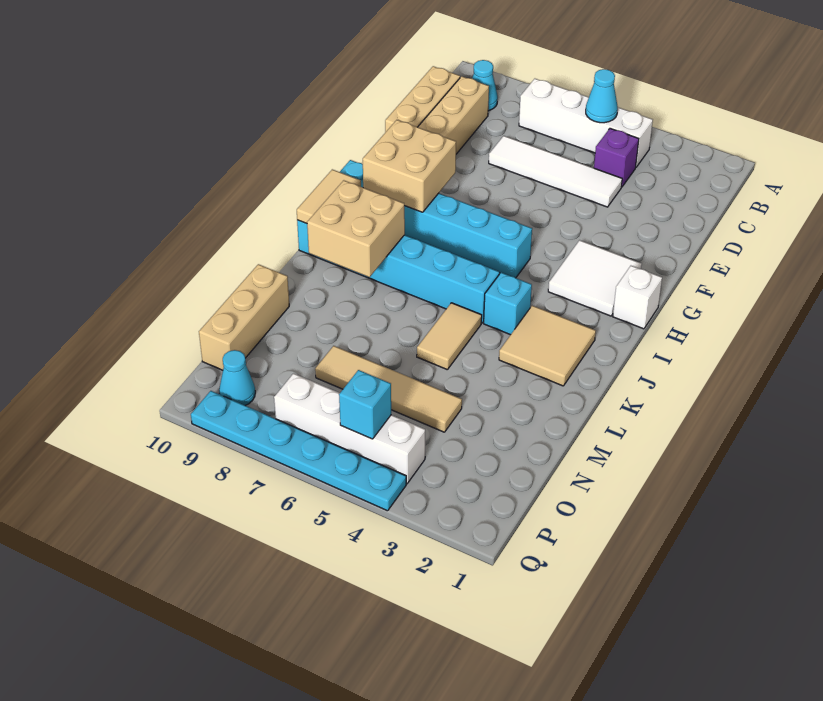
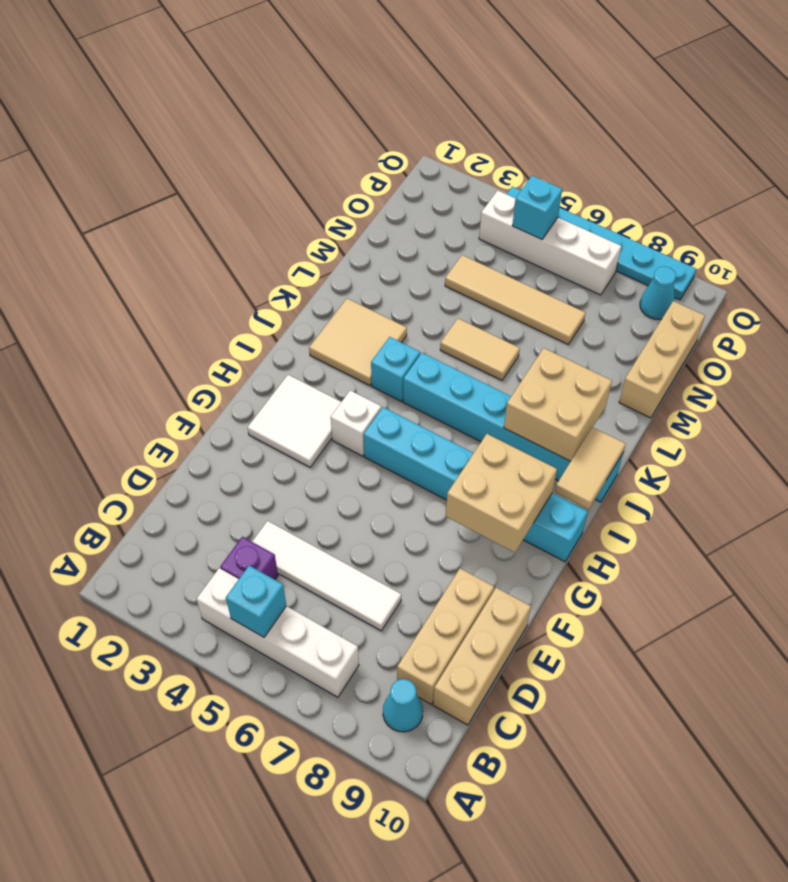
cyan 1x1 cone [586,69,618,123] -> cyan 1x1 brick [226,566,286,637]
white 1x1 brick [613,266,662,329] -> white 1x1 brick moved to [331,390,381,456]
tan 1x2 tile [417,303,482,370] -> tan 1x2 tile turned to [440,319,520,380]

